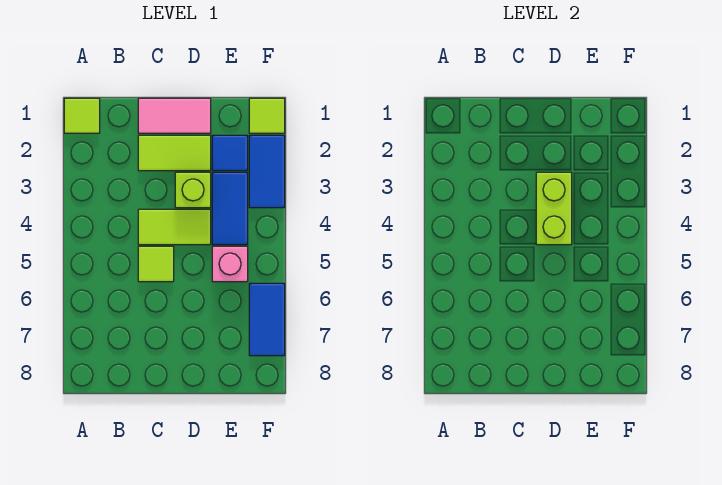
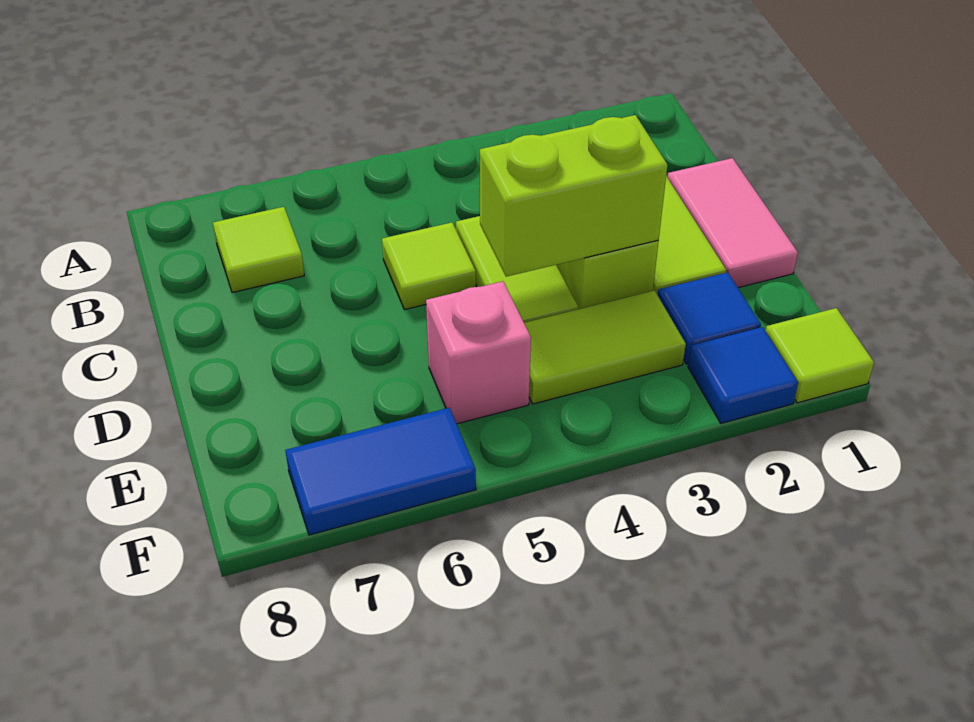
lime 1x1 tile [64,98,100,133] -> lime 1x1 tile moved to [213,207,304,293]
blue 1x2 tile [212,172,248,245] -> lime 1x2 tile [524,291,686,404]
blue 1x2 tile [249,135,285,208] -> blue 1x1 tile [688,327,798,423]

